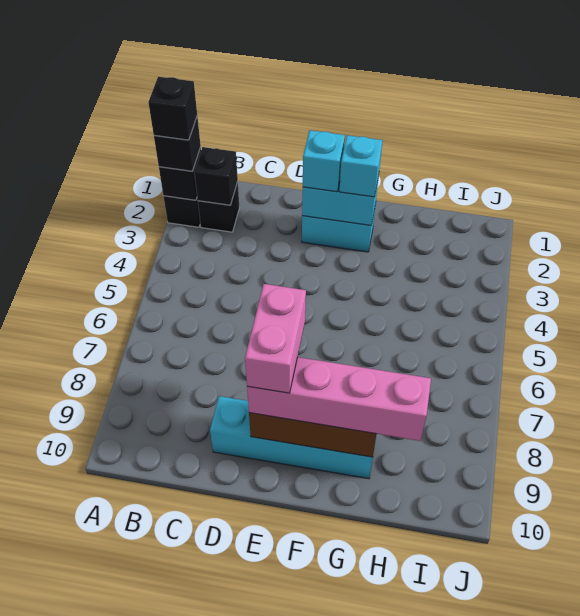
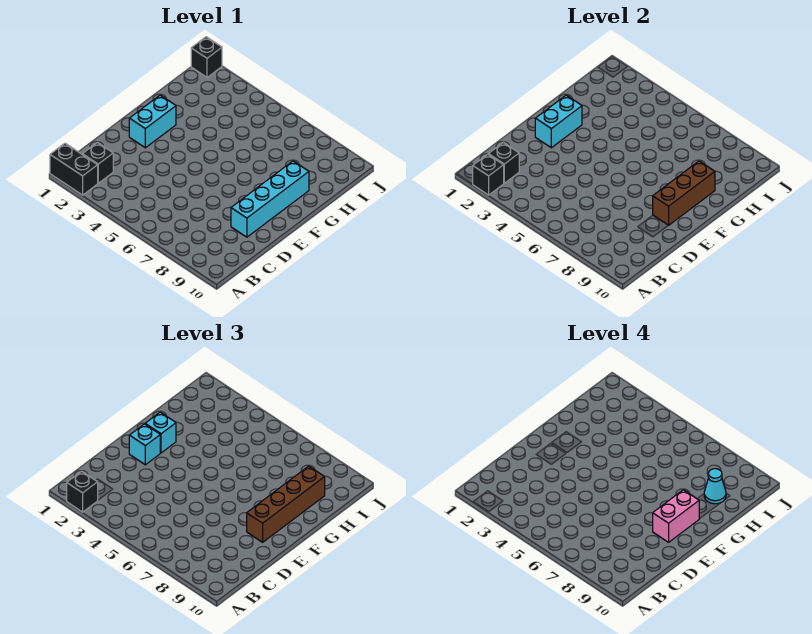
black 1x1 brick [148,77,197,140] -> black 1x1 brick moved to [191,37,222,77]
pink 1x2 brick [245,284,306,393] -> pink 1x2 brick turned to [653,490,699,542]
pink 1x4 brick [247,357,431,441] -> brown 1x4 brick [247,466,325,542]
none -> cyan 1x1 cone [704,469,726,504]

